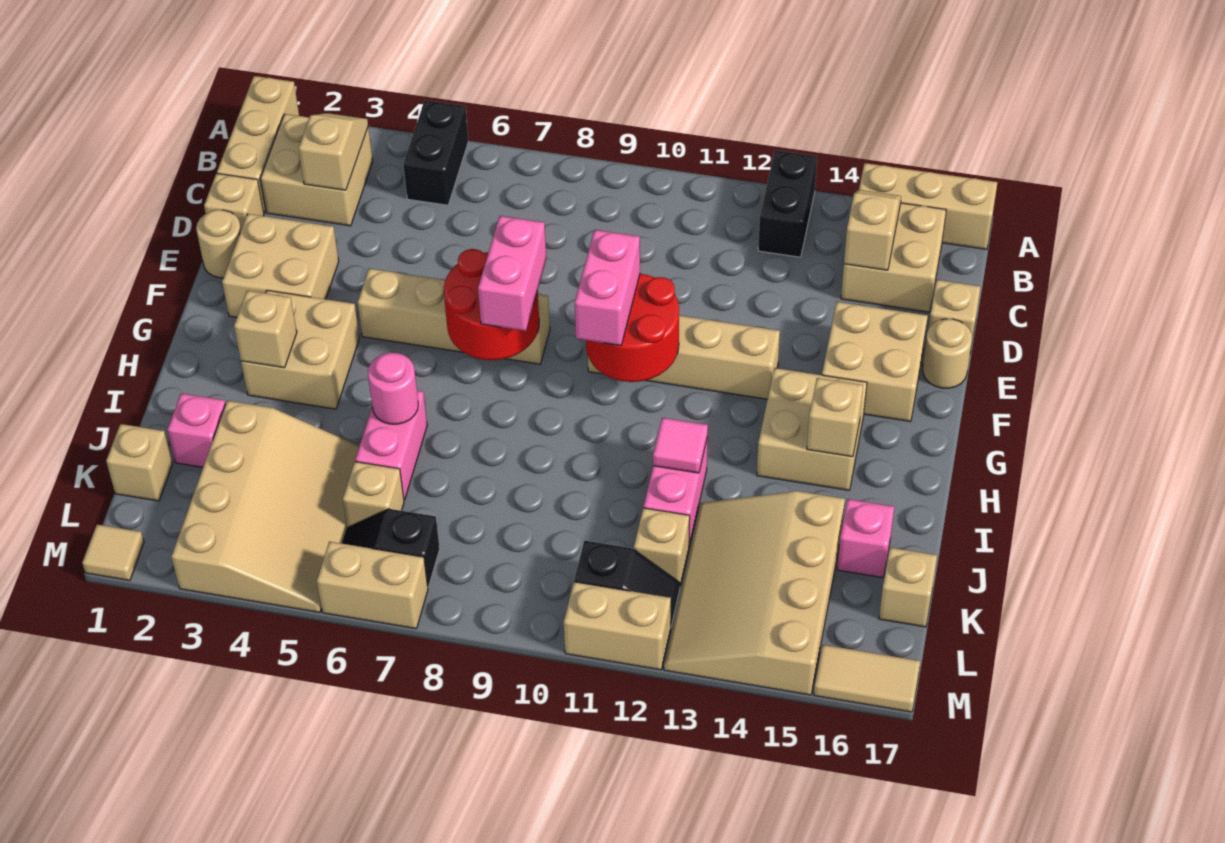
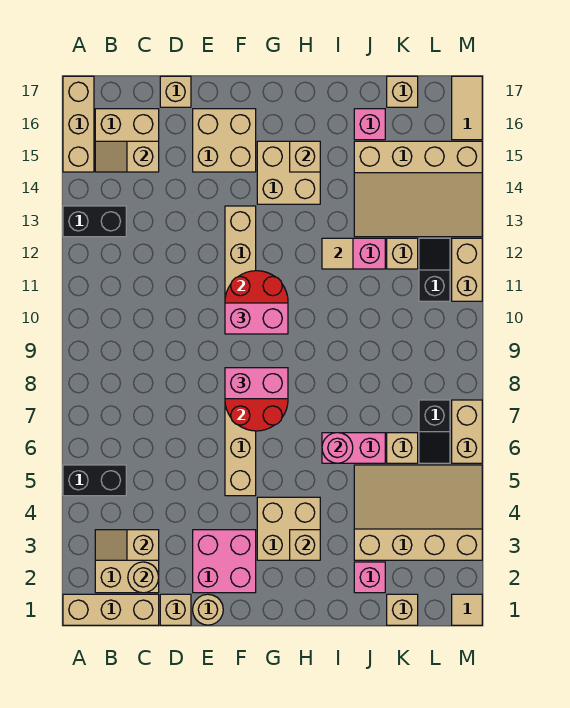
tan 2x2 brick [222,214,339,317] -> pink 2x2 brick [193,530,256,593]
tan 1x1 round brick [923,319,972,388] -> tan 1x1 round brick moved to [128,562,159,593]
pink 1x1 tile [653,418,708,473] -> tan 1x1 tile [322,238,353,269]

